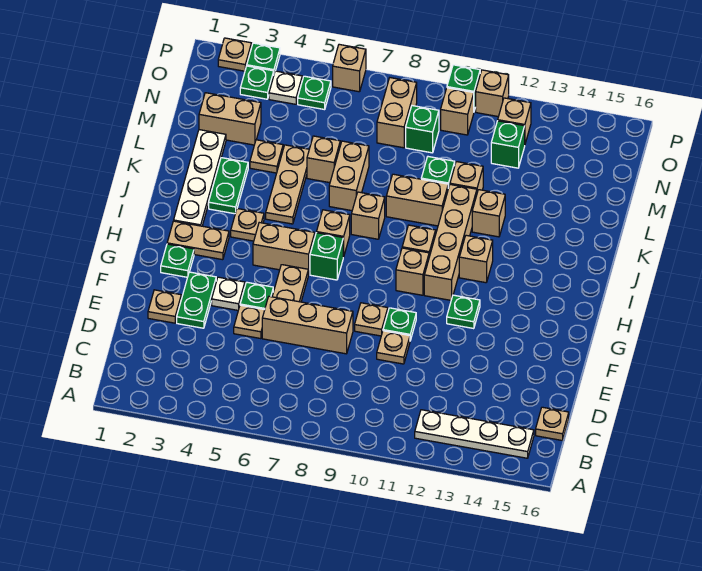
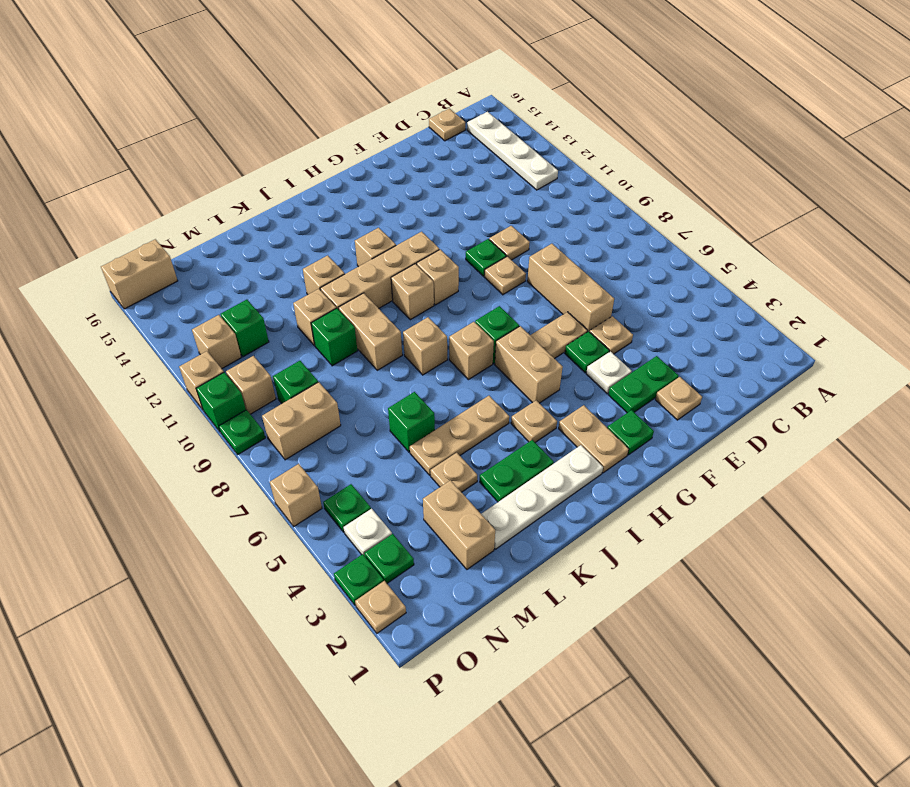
green 1x1 plate [447,295,480,329] -> green 1x1 plate moved to [219,410,265,454]
tan 1x2 brick [329,141,369,211] -> tan 1x2 brick moved to [101,239,178,309]
tan 1x1 brick [307,136,340,183] -> green 1x1 brick [388,392,435,452]

